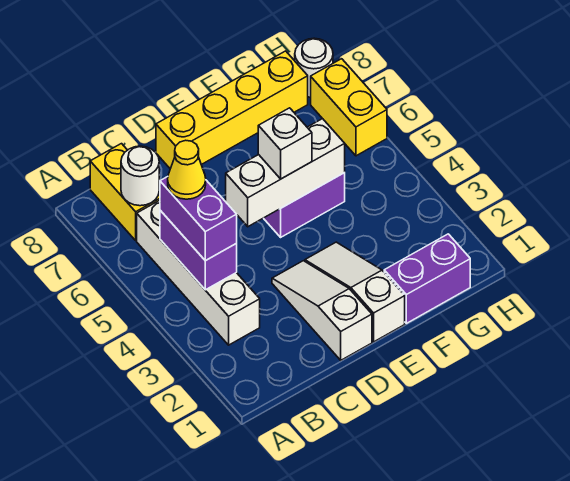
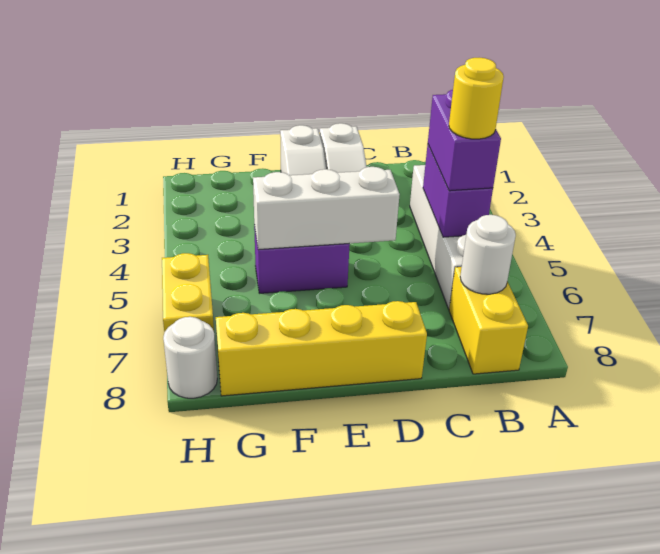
yellow 1x1 cone [168,140,206,199] -> yellow 1x1 round brick [449,58,504,139]
white 1x1 brick [258,108,312,179] -> none
purple 1x2 brick [384,234,470,323] -> none

